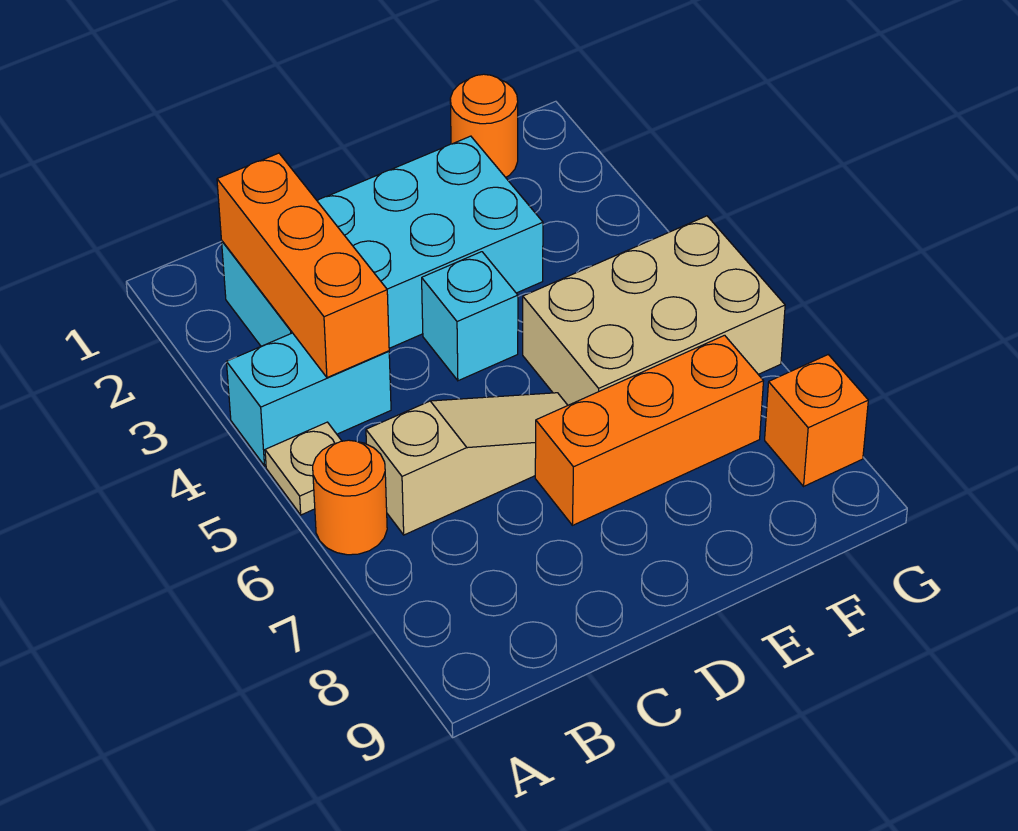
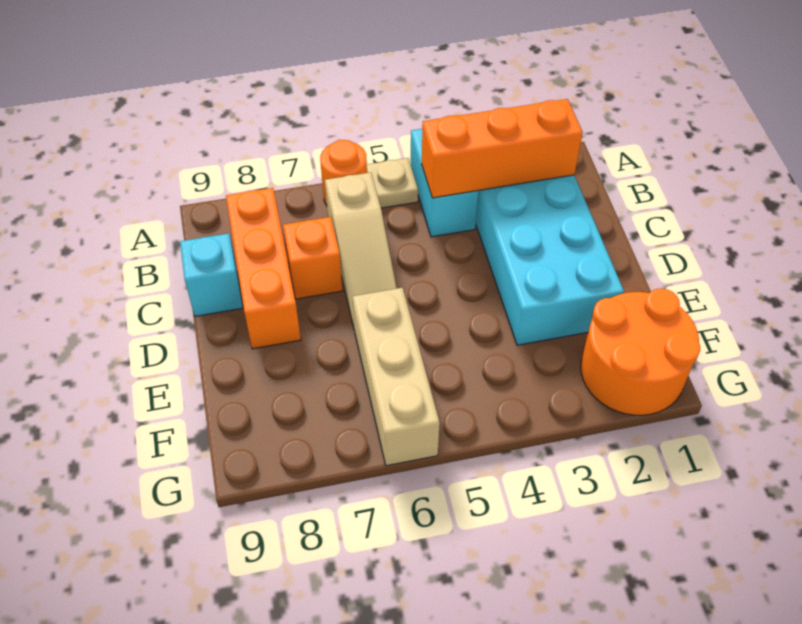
cyan 1x1 brick [422,252,518,381] -> cyan 1x1 brick moved to [180,233,243,316]
orange 1x3 brick [535,335,763,525] -> orange 1x3 brick moved to [226,188,301,349]
tan 2x3 brick [523,216,785,405] -> tan 1x3 brick [353,288,440,466]
orange 1x1 round brick [450,74,518,177] -> orange 2x2 round brick [581,289,700,415]
orange 1x1 brick [765,355,868,486] -> orange 1x1 brick moved to [283,217,343,299]

